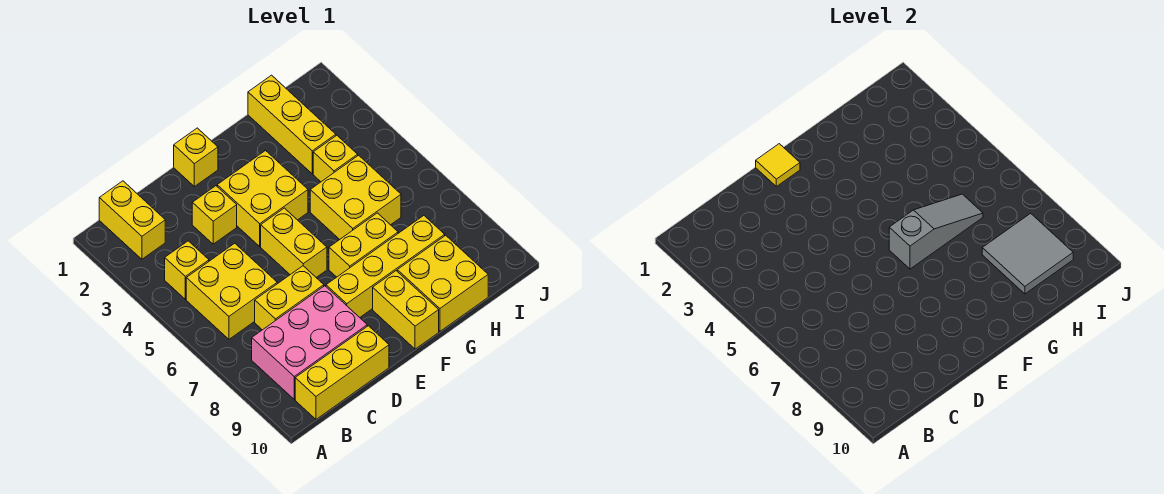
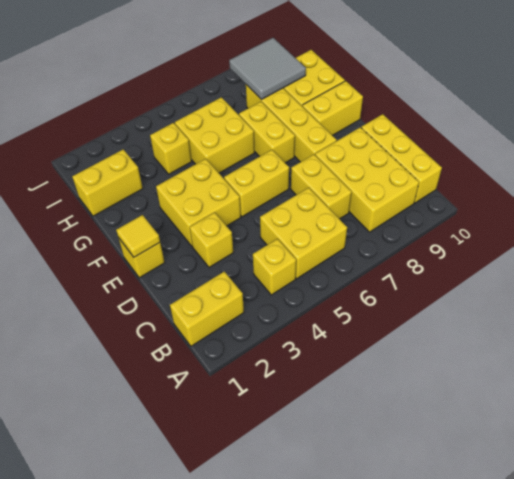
pink 2x3 brick [252,286,367,399] -> yellow 2x3 brick [315,127,419,232]
grey 1x3 slope [889,194,983,269] -> none
yellow 1x3 brick [248,75,336,174] -> yellow 1x2 brick [72,149,143,216]

